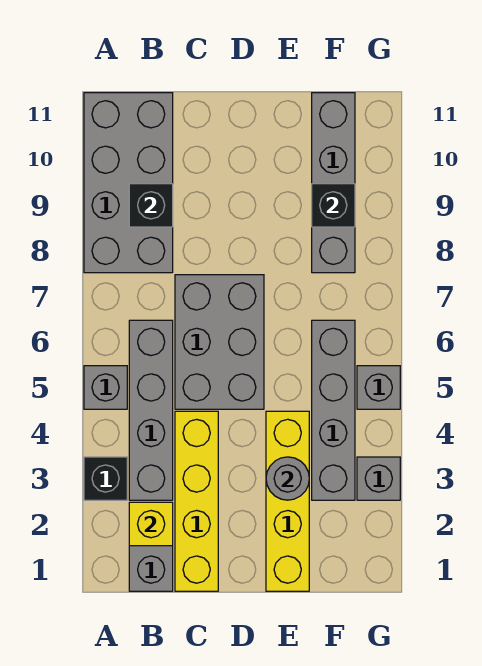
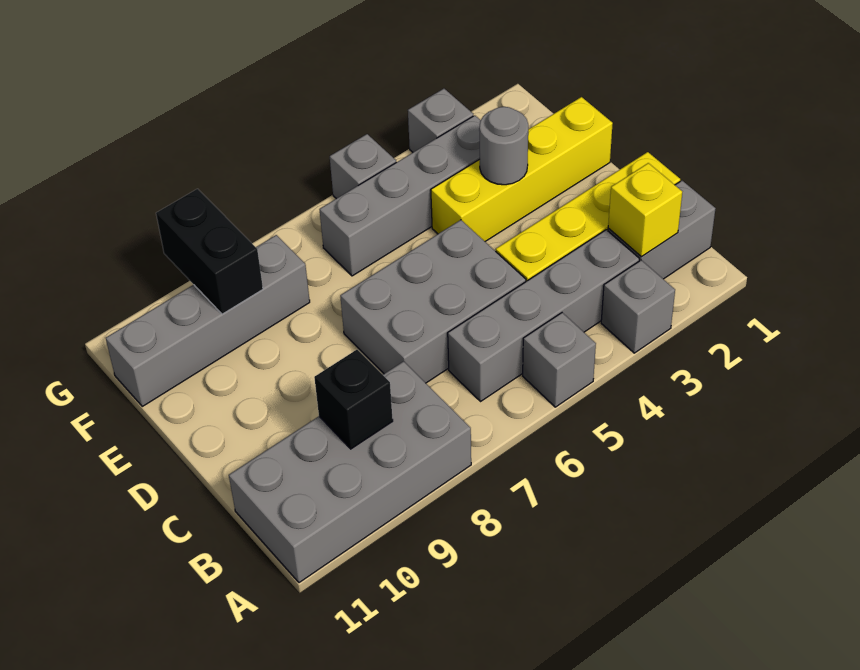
black 1x1 brick [84,457,127,500] -> grey 1x1 brick [601,260,675,353]
black 1x1 brick [312,184,355,227] -> black 1x2 brick [156,189,263,314]

